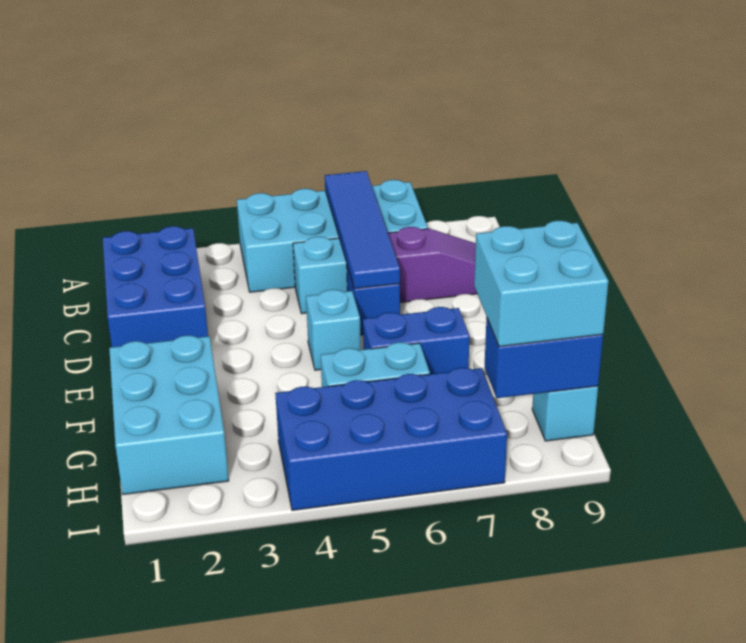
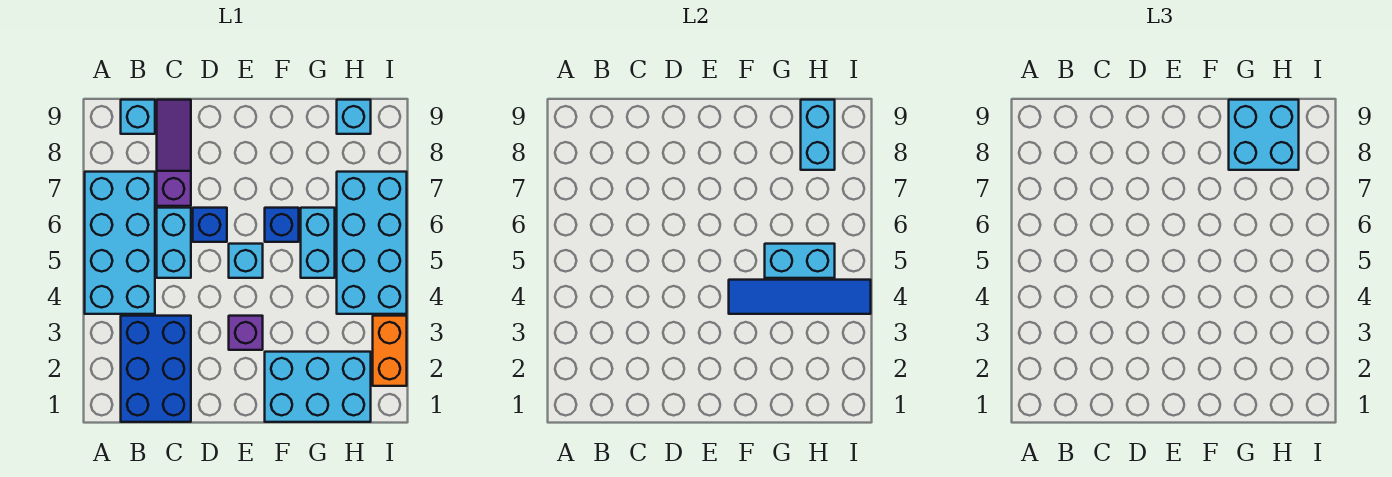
blue 1x4 tile [325,171,400,289] -> blue 1x4 tile moved to [729,280,871,314]
blue 2x3 brick [103,226,208,347] -> blue 2x3 brick turned to [121,316,191,422]
none -> cyan 1x1 brick [121,100,155,134]
none -> purple 1x1 brick [229,316,263,350]
blue 1x2 brick [363,307,470,374] -> blue 1x1 brick [265,208,299,242]
none -> cyan 1x2 brick [765,244,835,278]
blue 2x4 brick [275,368,507,510] -> cyan 2x4 brick [337,172,407,314]
blue 1x2 brick [485,318,603,398] -> cyan 1x2 brick [801,100,835,170]
none -> orange 1x2 brick [373,316,407,386]

